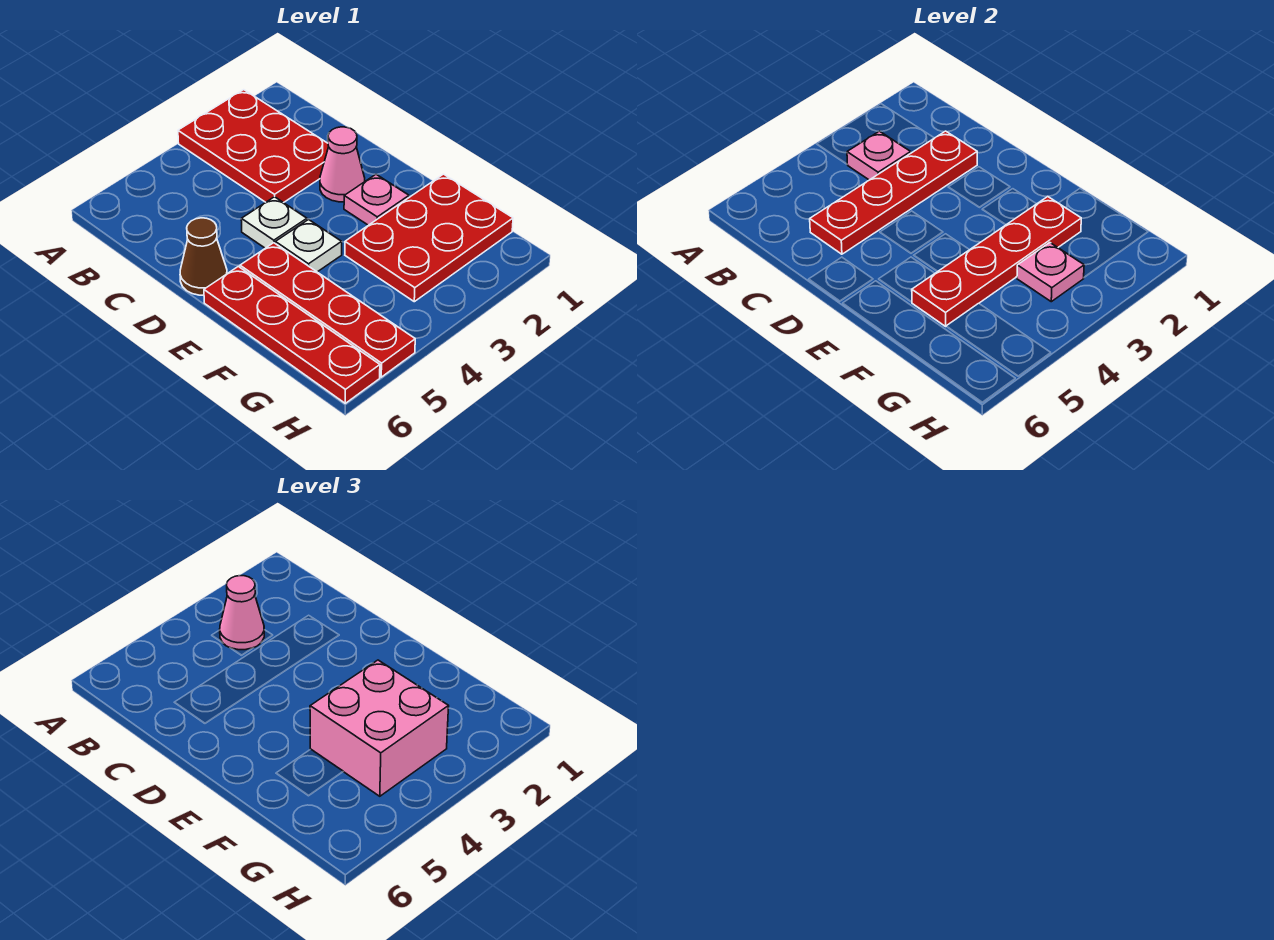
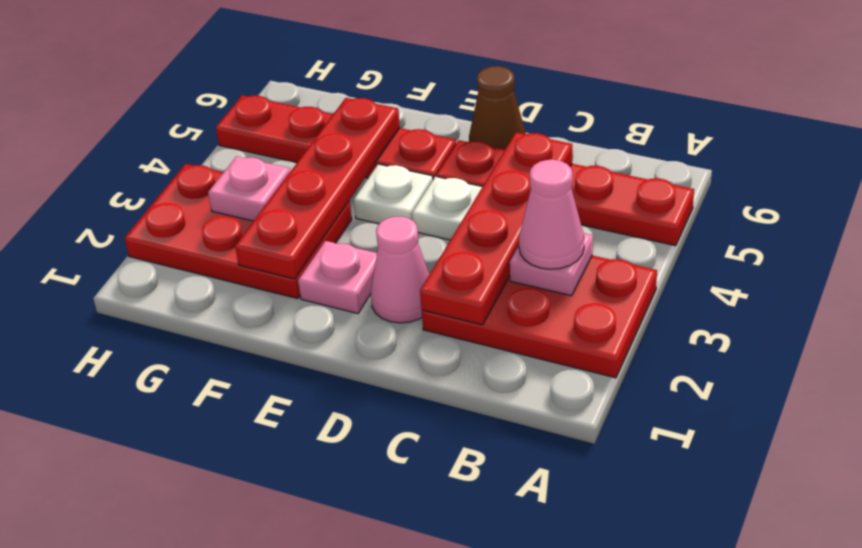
red 1x4 plate [204,266,380,403] -> red 1x4 plate moved to [437,140,694,246]
red 2x3 plate [345,174,513,302] -> red 2x3 plate turned to [125,164,352,299]
pink 2x2 brick [310,660,449,796] -> none

